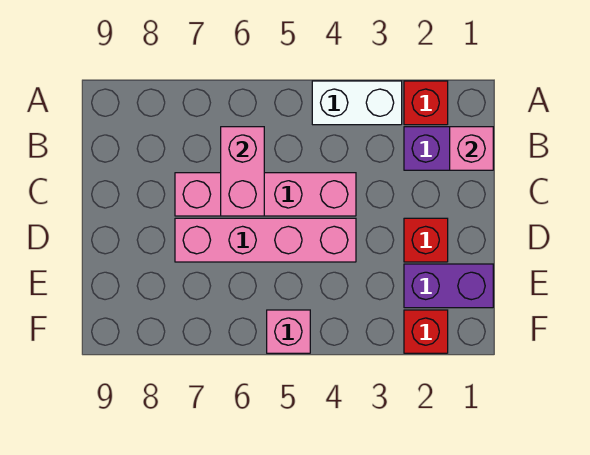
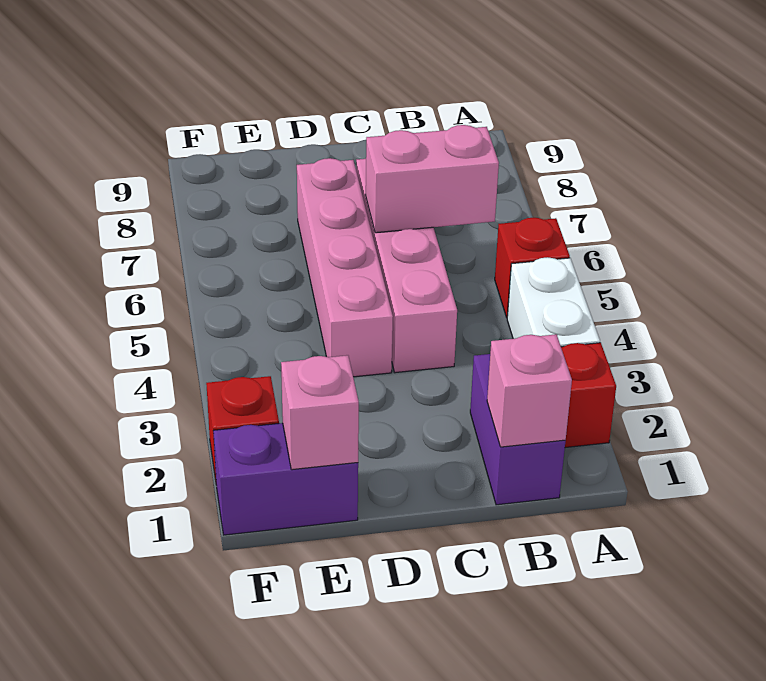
red 1x1 brick [404,218,448,262] -> red 1x1 brick moved to [495,218,570,317]
purple 1x2 brick [404,264,493,308] -> purple 1x2 brick turned to [213,423,358,535]
pink 1x1 brick [267,310,310,353] -> pink 1x1 brick moved to [281,355,359,470]

